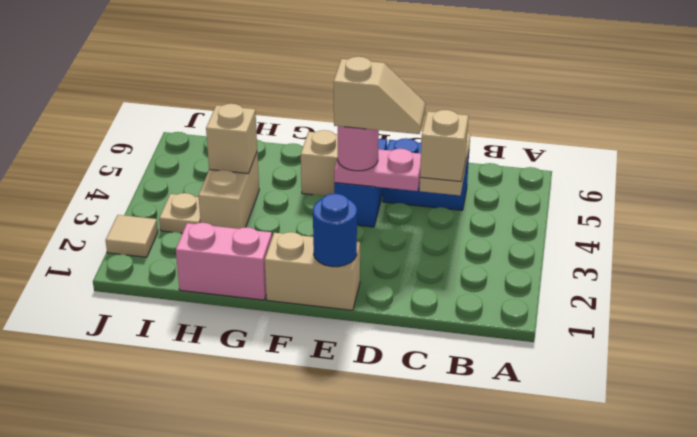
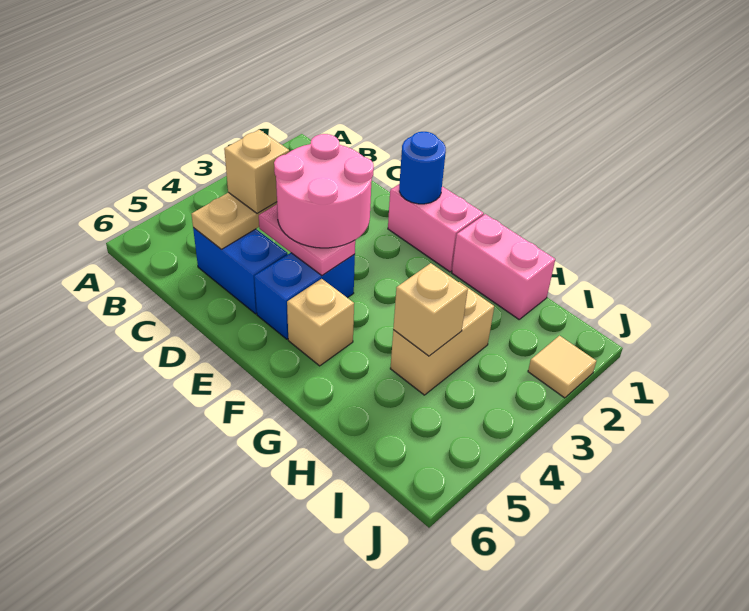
tan 1x2 slope [334,57,425,134] -> none
tan 1x2 brick [265,232,360,310] -> pink 1x2 brick [388,185,484,272]
pink 1x1 round brick [338,126,379,171] -> pink 2x2 round brick [274,134,374,248]
tan 1x1 plate [159,193,201,233] -> none

